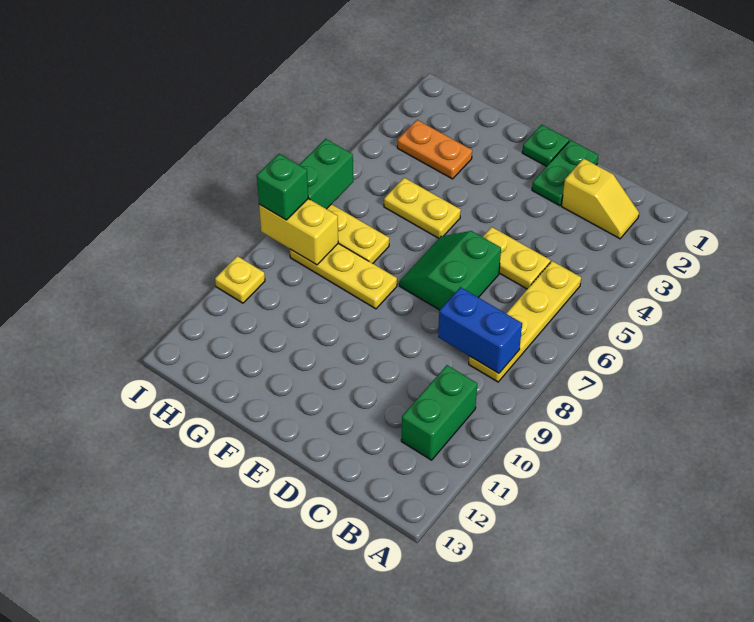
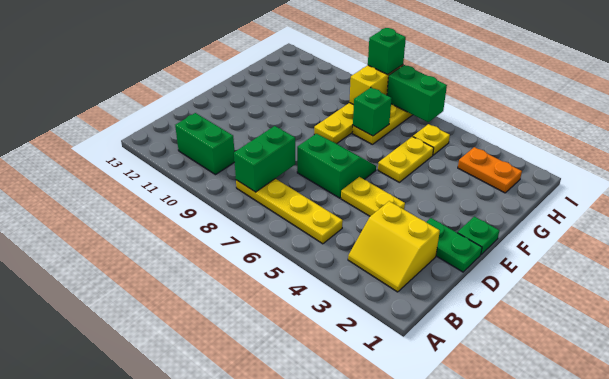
yellow 1x2 slope [561,158,639,239] -> yellow 2x2 slope [348,201,440,292]
blue 1x2 brick [438,287,522,373] -> green 1x2 brick [234,126,295,192]
yellow 1x2 plate [483,227,550,289] -> yellow 1x2 plate turned to [341,177,405,216]
orange 1x2 plate [397,120,472,179] -> orange 1x2 plate turned to [458,147,522,193]
none -> green 1x1 brick [353,88,392,136]
yellow 1x1 plate [215,256,265,303] -> yellow 1x1 plate moved to [413,124,450,155]

